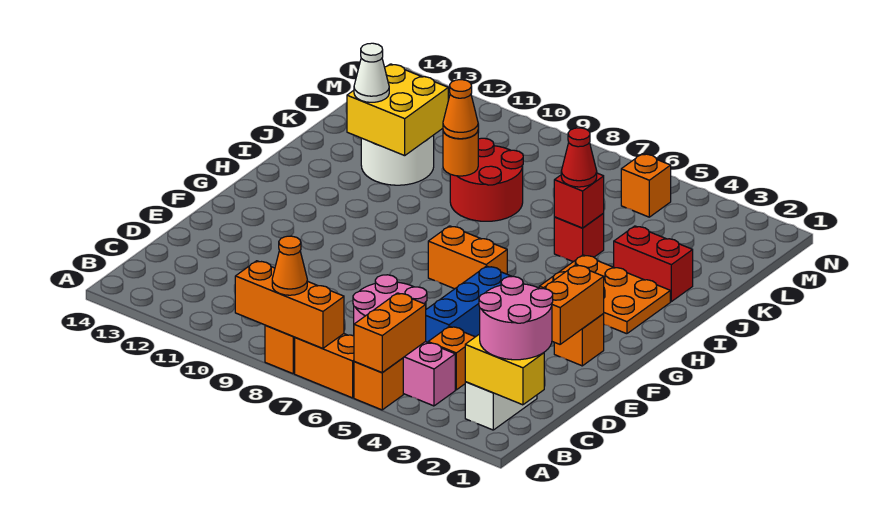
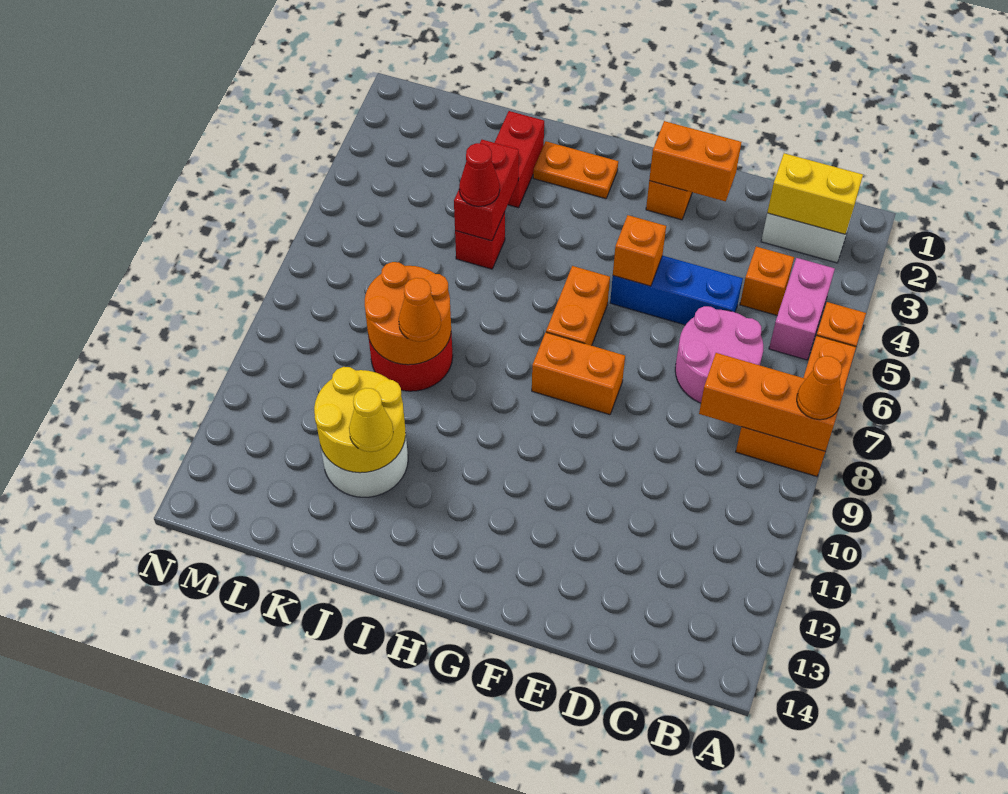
orange 1x2 brick [354,293,426,373] -> orange 1x2 brick moved to [532,332,625,415]
orange 1x3 brick [235,261,344,349] -> orange 1x3 brick turned to [699,353,844,451]
yellow 1x2 brick [465,334,544,405] -> yellow 1x2 brick turned to [767,153,863,234]
pink 2x2 round brick [479,276,553,360] -> none
orange 2x3 plate [539,255,670,334] -> orange 1x2 plate [533,141,618,199]
red 1x1 brick [554,173,604,228] -> red 1x2 brick [454,140,519,241]
orange 1x1 round brick [443,132,478,176] -> orange 2x2 round brick [365,262,451,365]
yellow 2x2 brick [347,64,448,156] -> yellow 2x2 round brick [314,367,406,473]
white 1x1 cone [354,43,389,102] -> yellow 1x1 cone [349,388,393,452]
orange 1x1 brick [621,154,671,217] -> orange 1x1 brick moved to [613,215,666,286]

